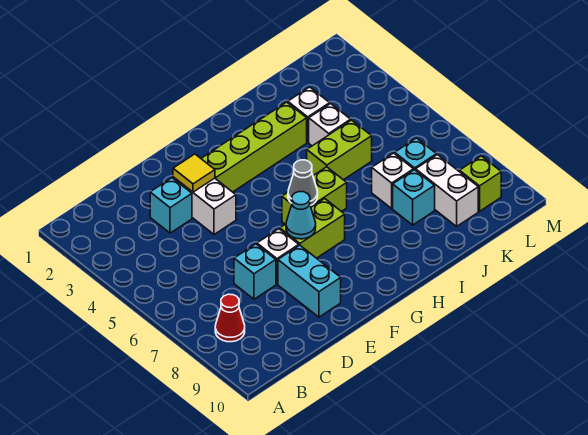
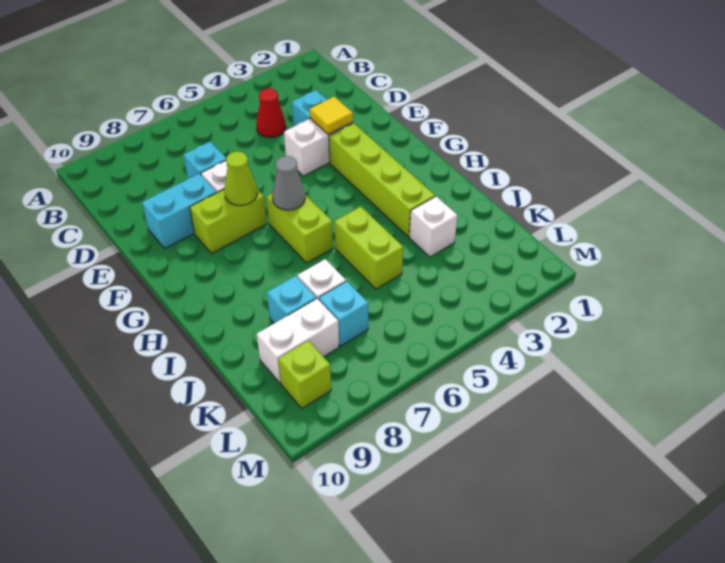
red 1x1 cone [215,294,245,342] -> red 1x1 cone moved to [256,88,286,138]
lime 1x2 brick [280,199,345,258] -> lime 1x2 brick turned to [190,190,267,253]
cyan 1x1 cone [286,192,316,239] -> lime 1x1 cone [224,152,258,206]
white 1x1 brick [309,104,351,146] -> none

